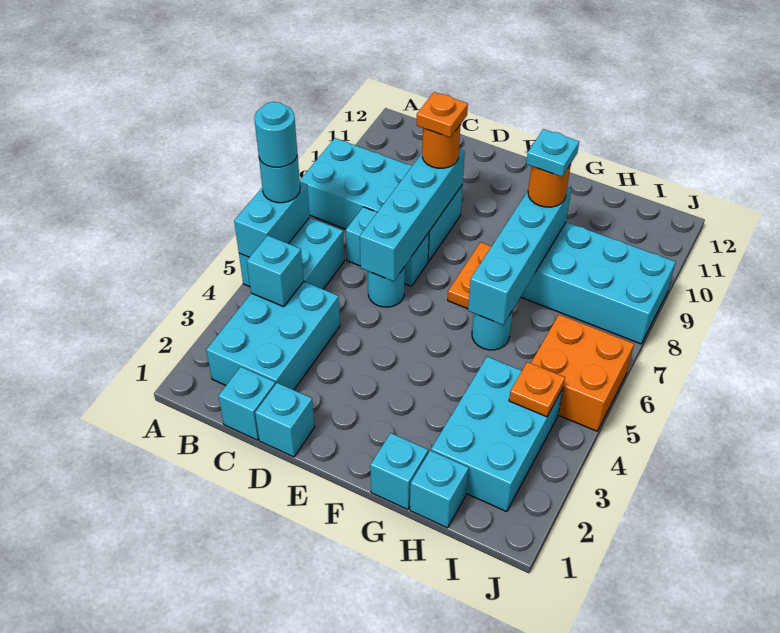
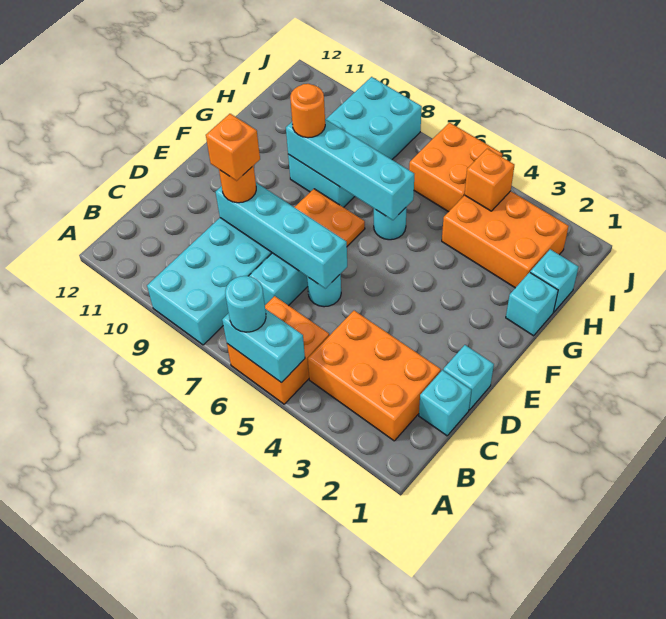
cyan 2x2 brick [239,217,344,289] -> orange 2x2 brick [227,296,329,404]
cyan 1x1 round brick [254,102,297,167] -> none
cyan 2x3 brick [206,282,340,390] -> orange 2x3 brick [308,311,441,441]
cyan 1x1 brick [247,235,304,307] -> none
orange 1x1 plate [417,92,468,138] -> orange 1x1 brick [206,114,260,181]
cyan 1x1 plate [526,129,579,177] -> none
cyan 2x3 brick [431,357,563,512] -> orange 2x3 brick [442,191,569,288]
orange 1x1 plate [509,362,565,417] -> orange 1x1 brick [465,149,514,211]

